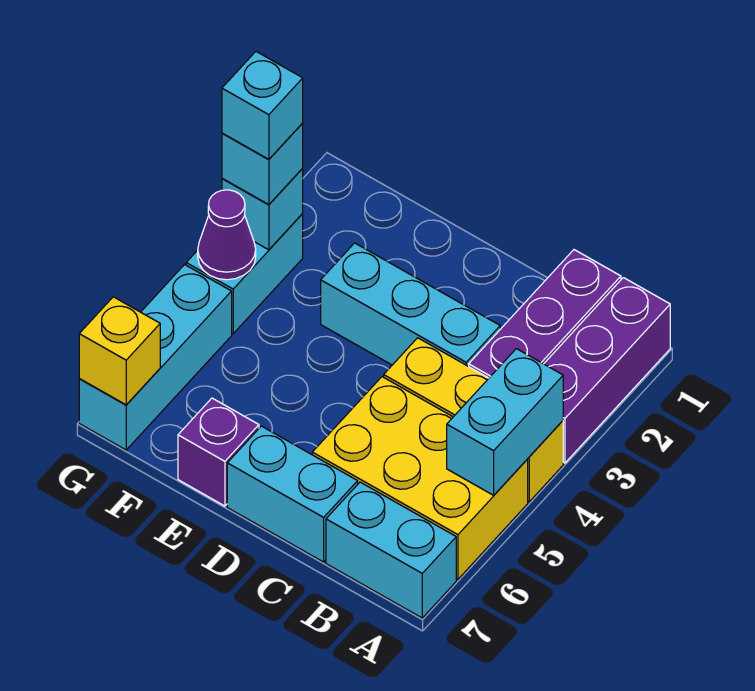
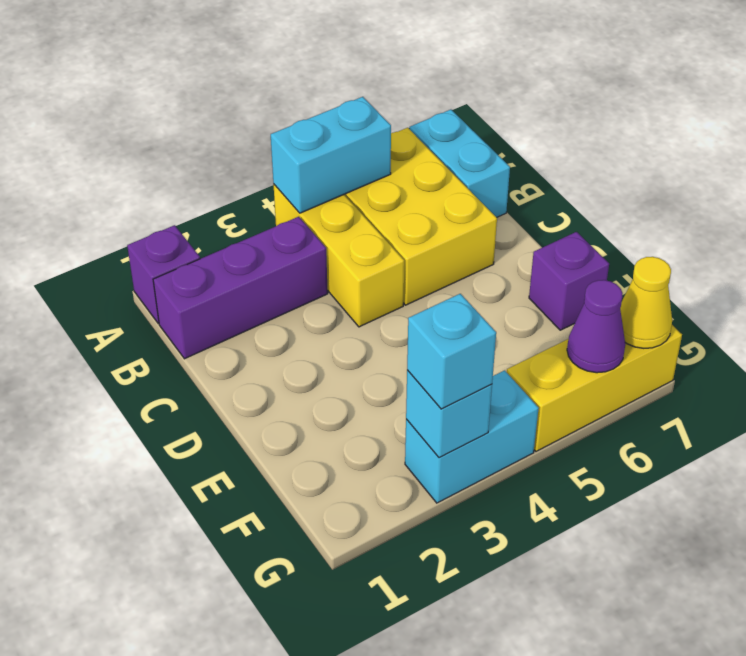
purple 1x3 brick [544,278,670,463] -> purple 1x1 brick [127,225,200,323]
cyan 1x3 brick [321,243,500,366] -> none
cyan 1x2 brick [227,426,358,562] -> none
cyan 1x1 brick [222,52,303,159] -> none
purple 1x1 cone [198,190,256,280] -> purple 1x1 cone moved to [567,280,625,373]
cyan 1x3 brick [79,265,232,450] -> yellow 1x3 brick [507,325,682,451]
yellow 1x1 brick [79,297,160,405] -> yellow 1x1 cone [620,257,672,348]

